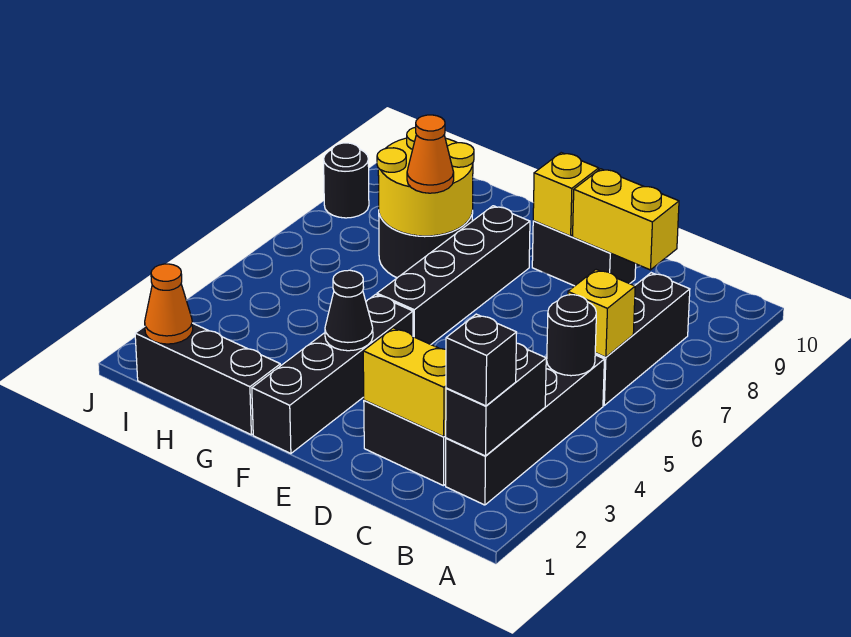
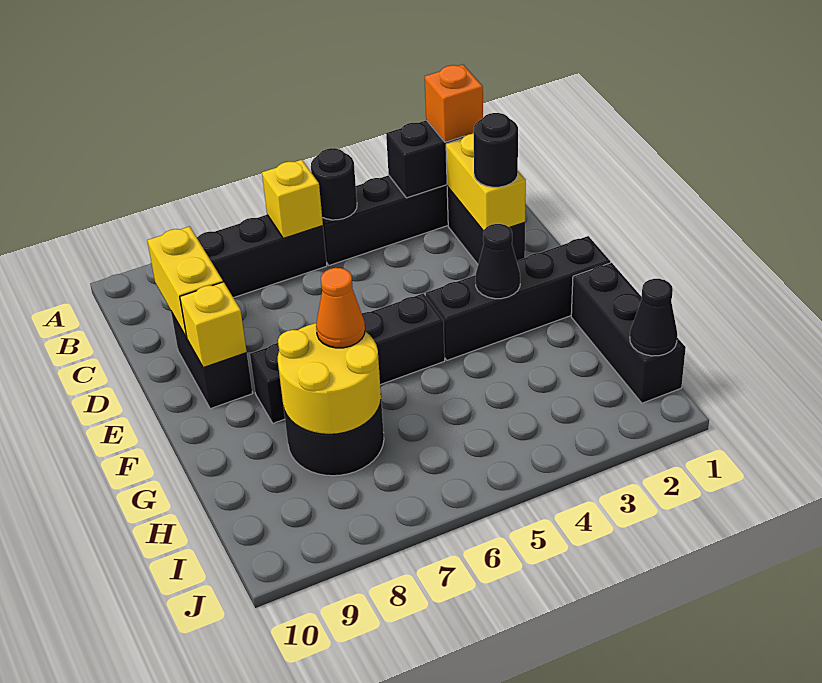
black 1x1 brick [446,314,517,406] -> orange 1x1 brick [425,65,483,142]
orange 1x1 cone [145,264,193,344] -> black 1x1 cone [630,279,677,356]
black 1x1 round brick [324,143,369,218] -> black 1x1 round brick moved to [474,113,518,187]

